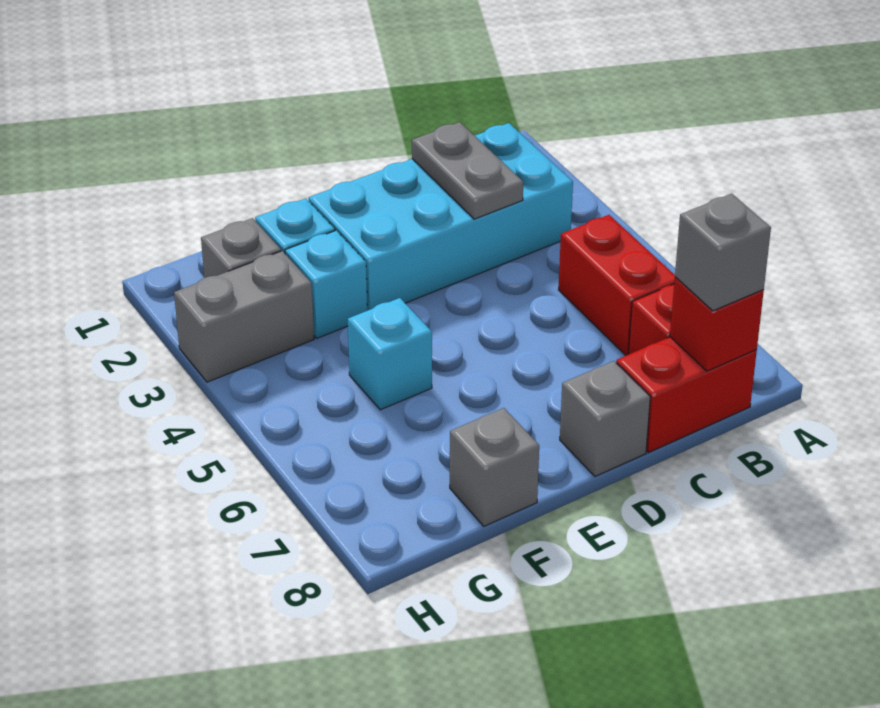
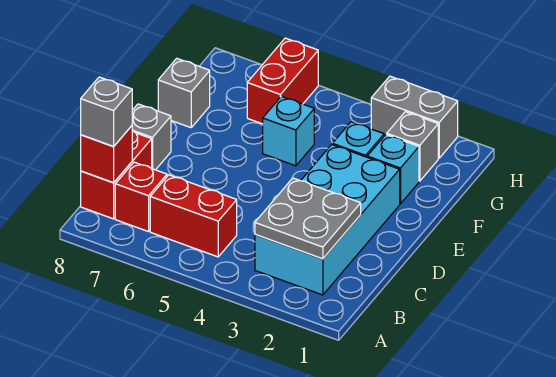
grey 1x2 plate [412,122,523,219] -> grey 2x2 plate [255,178,361,259]
grey 1x2 brick [174,251,314,382] -> grey 1x2 brick turned to [371,76,458,158]
none -> red 1x2 brick [247,38,318,124]

